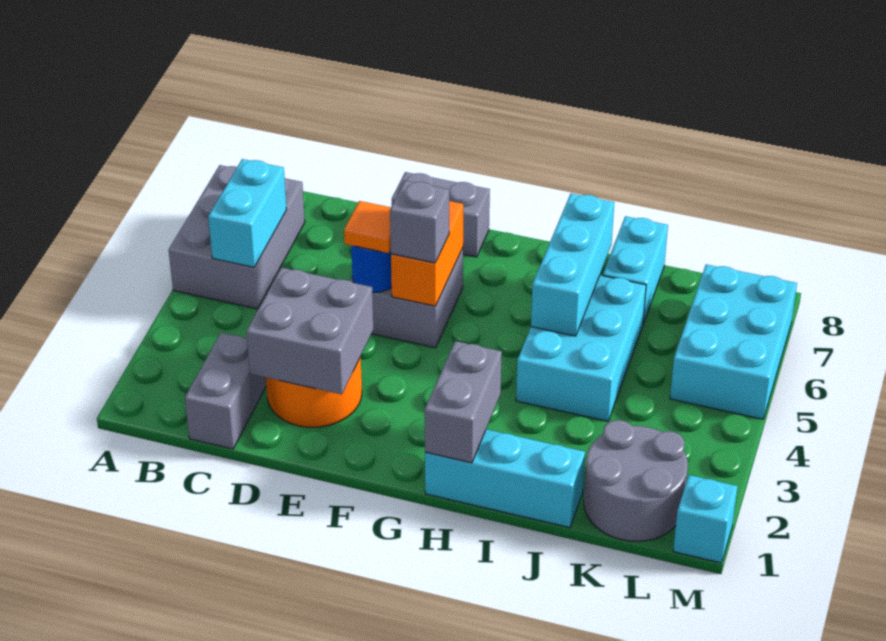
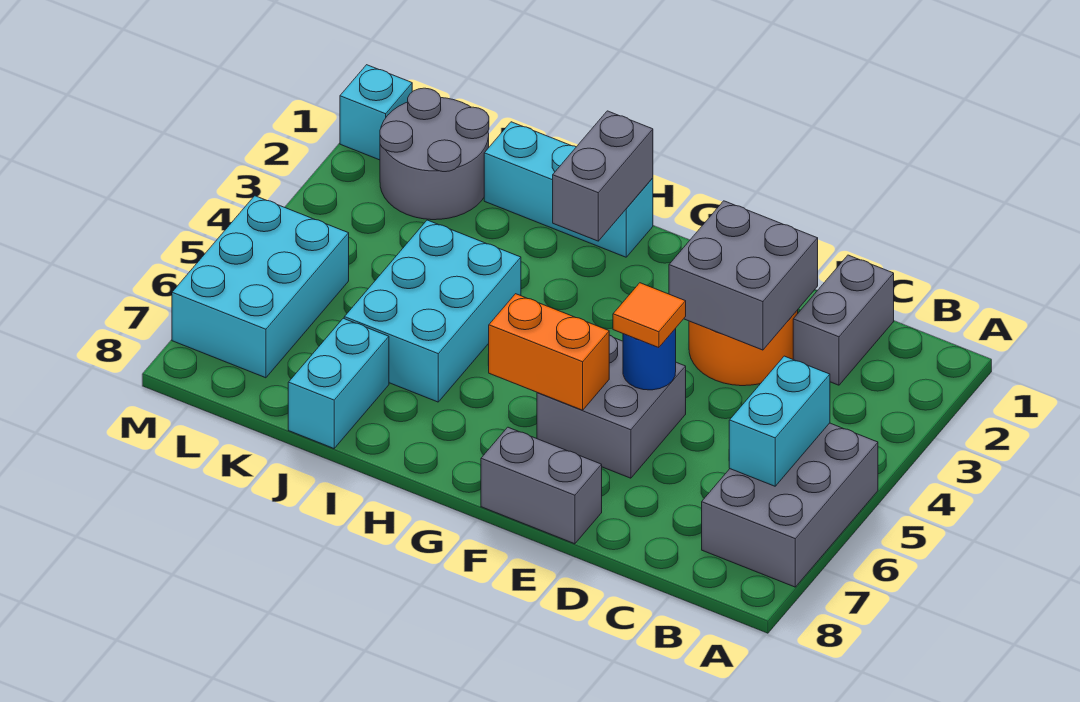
orange 1x2 brick [391,201,463,306] -> orange 1x2 brick turned to [488,294,609,410]
grey 1x1 brick [390,180,449,263] -> none
cyan 1x3 brick [531,194,614,336] -> none

